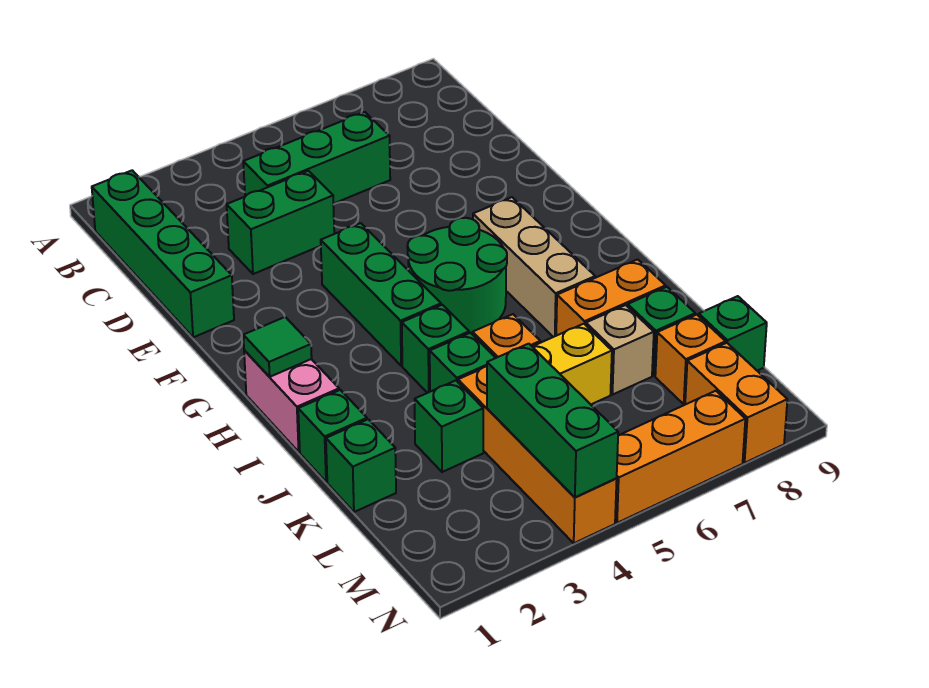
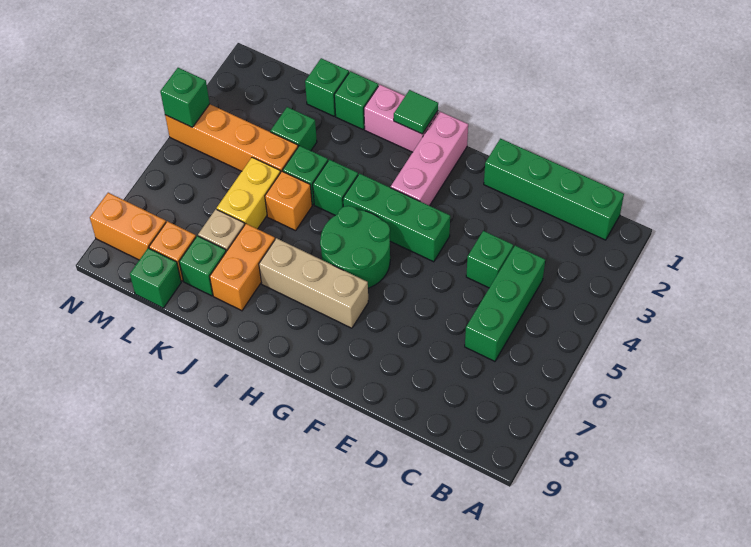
green 1x2 brick [227,171,334,274] -> green 1x1 brick [466,231,513,288]
none -> pink 1x3 brick [391,111,468,206]
green 1x3 brick [487,344,618,497] -> green 1x1 brick [160,68,210,127]
orange 1x3 brick [615,391,745,523] -> none

